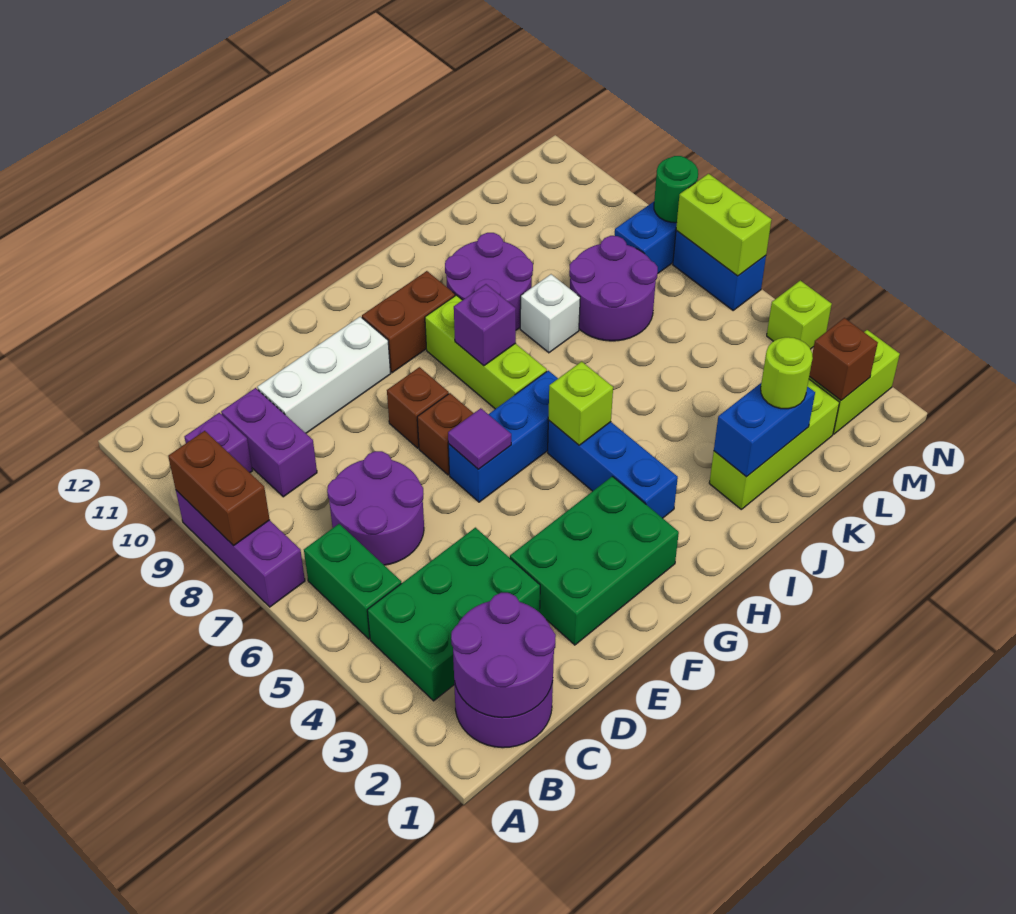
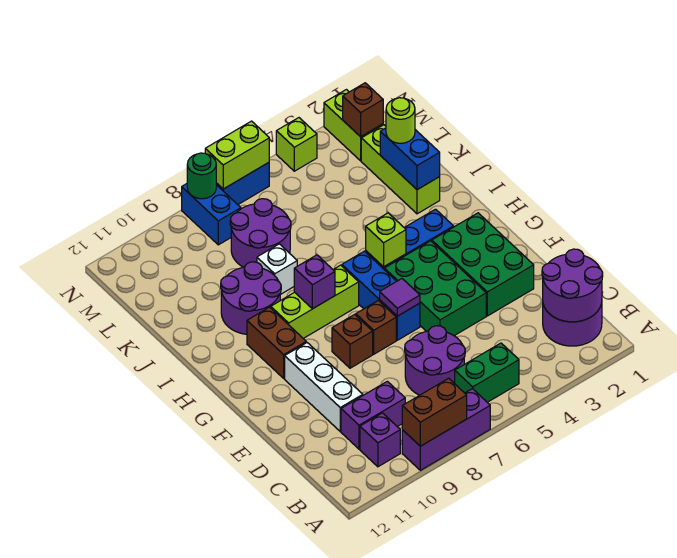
green 2x3 brick [367,528,540,701] -> green 2x3 brick moved to [384,241,486,336]

